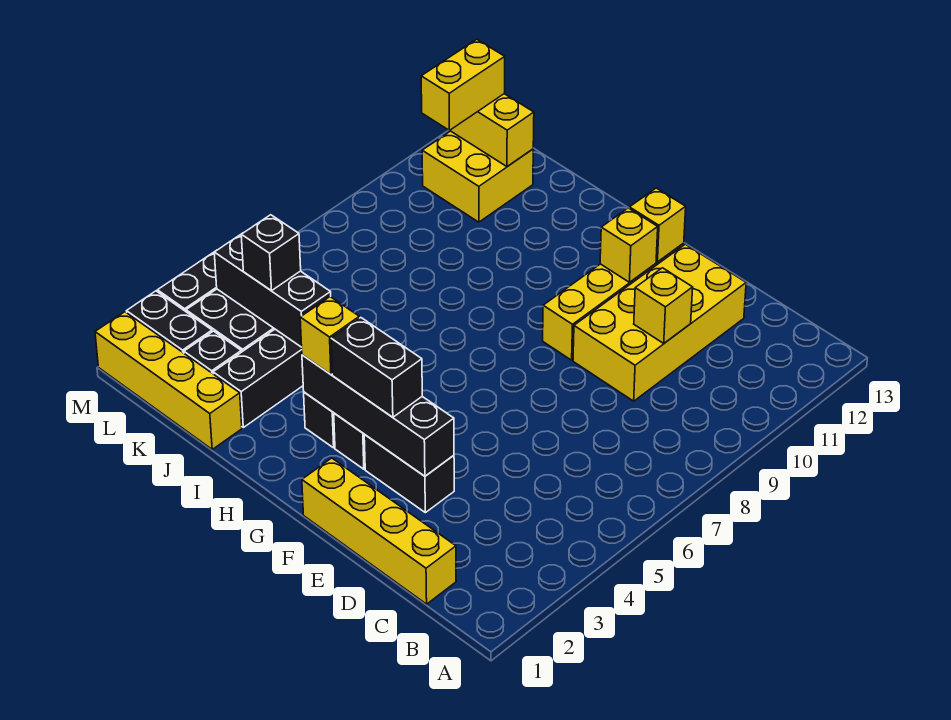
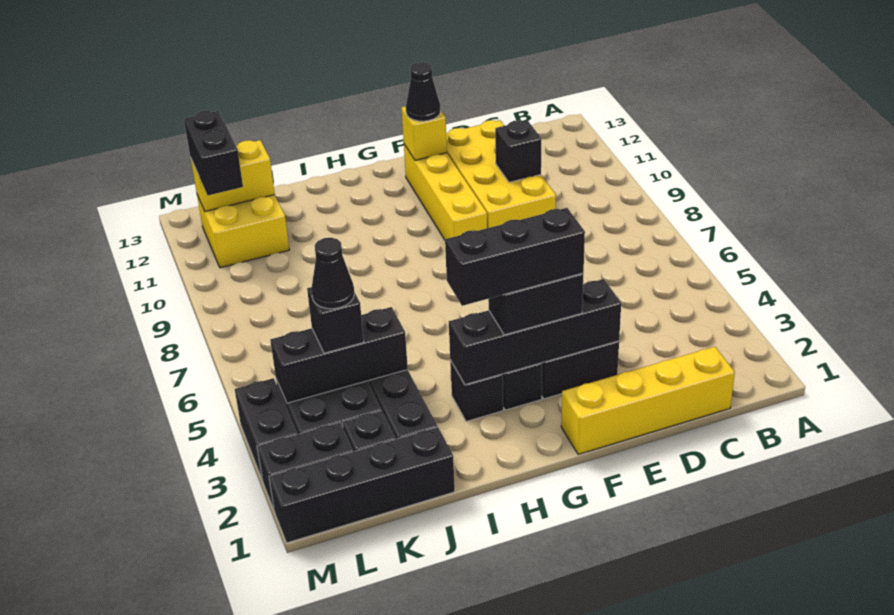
yellow 1x1 brick [634,268,693,343] -> black 1x1 brick [495,120,541,182]
none -> black 1x3 brick [445,208,585,306]
yellow 1x1 brick [600,208,658,282] -> none
none -> black 1x1 cone [406,62,441,121]
yellow 1x1 brick [300,297,359,374] -> none
yellow 1x4 brick [95,312,242,449] -> black 1x4 brick [269,427,455,543]
none -> black 1x1 cone [311,238,355,309]
yellow 1x2 brick [421,39,505,130] -> black 1x2 brick [184,111,243,195]

